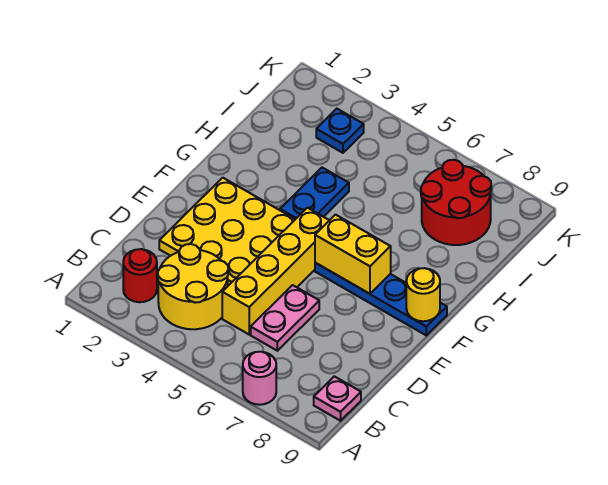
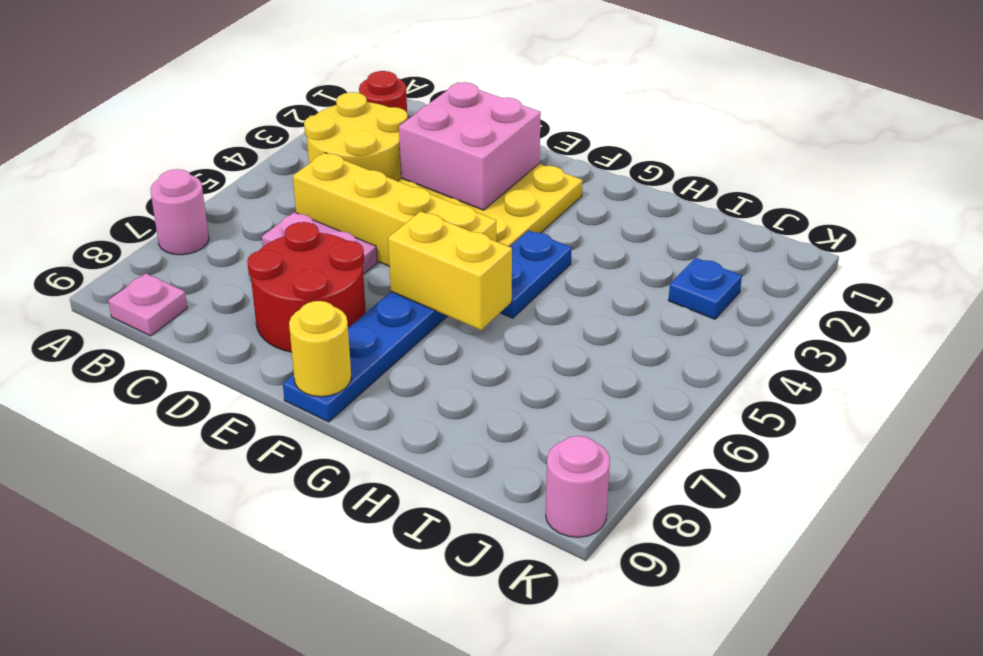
none -> pink 2x2 brick [399,82,541,210]
yellow 1x2 brick [315,215,391,294] -> yellow 1x2 brick turned to [388,211,512,330]
blue 1x2 plate [280,168,349,219] -> blue 1x2 plate turned to [500,230,572,318]
red 2x2 round brick [421,160,491,245] -> red 2x2 round brick moved to [247,222,366,352]
none -> pink 1x1 round brick [546,436,610,537]

